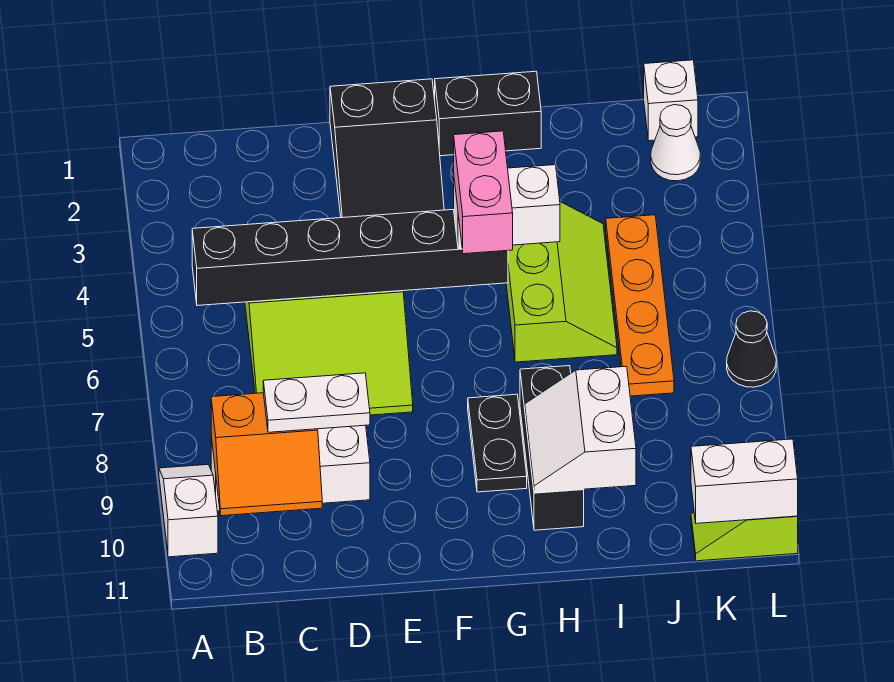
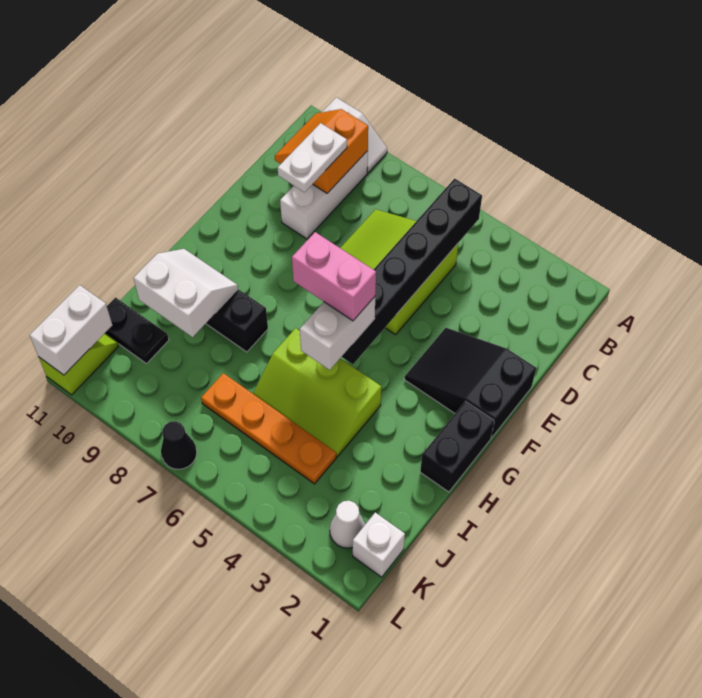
black 1x2 plate [468,394,527,492] -> black 1x2 plate moved to [105,297,169,364]

